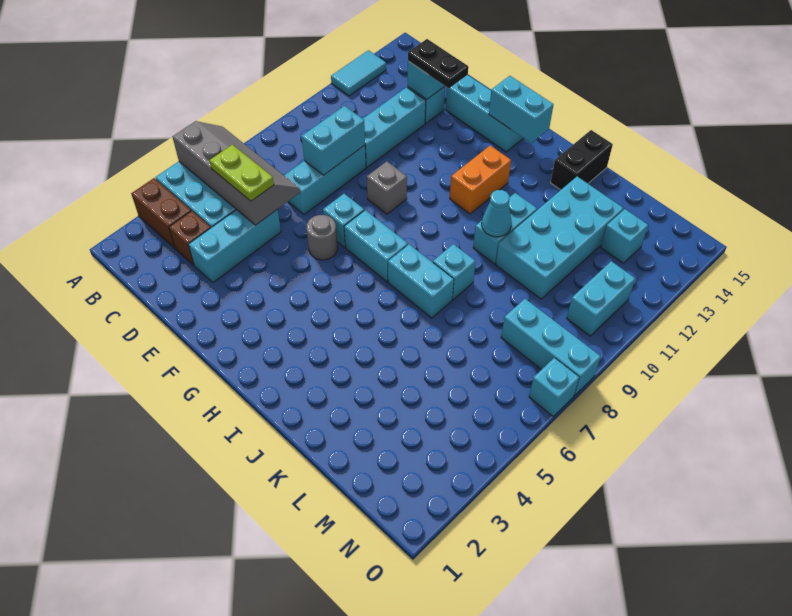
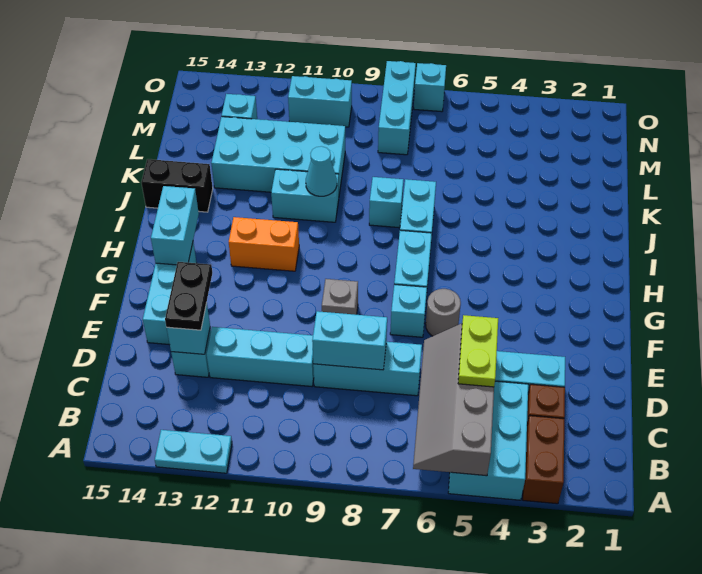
cyan 1x2 tile [331,50,386,96] -> cyan 1x2 plate [155,430,232,473]

